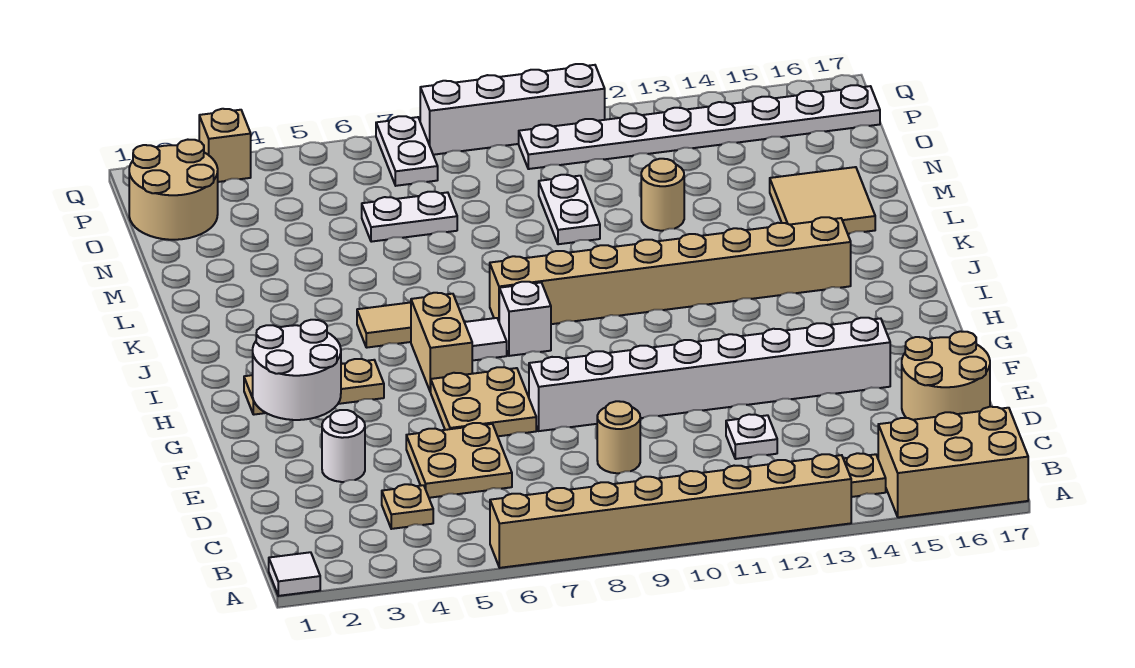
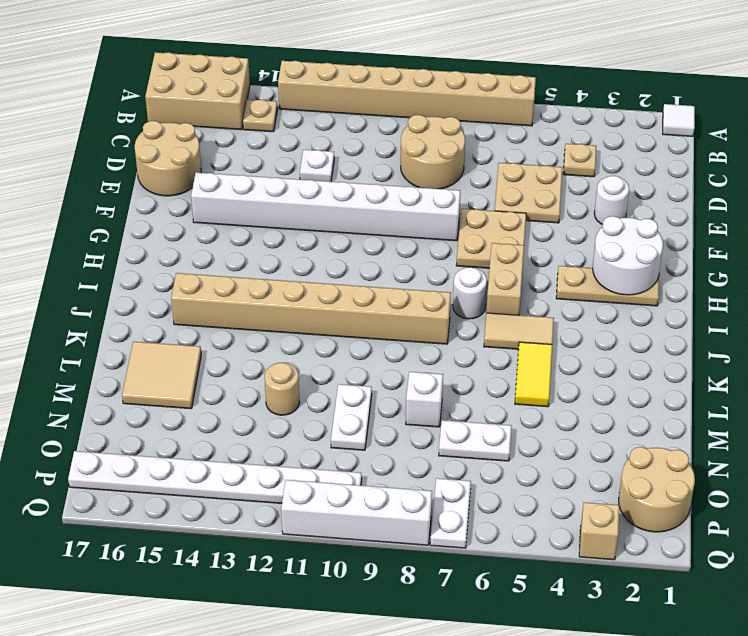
tan 1x1 round brick [597,401,640,473] -> tan 2x2 round brick [401,115,465,189]
white 1x1 tile [464,318,507,361] -> white 1x1 round brick [453,267,487,319]
white 1x1 brick [499,282,551,356] -> white 1x1 brick moved to [406,372,443,427]
none -> yellow 1x2 tile [515,342,552,407]

